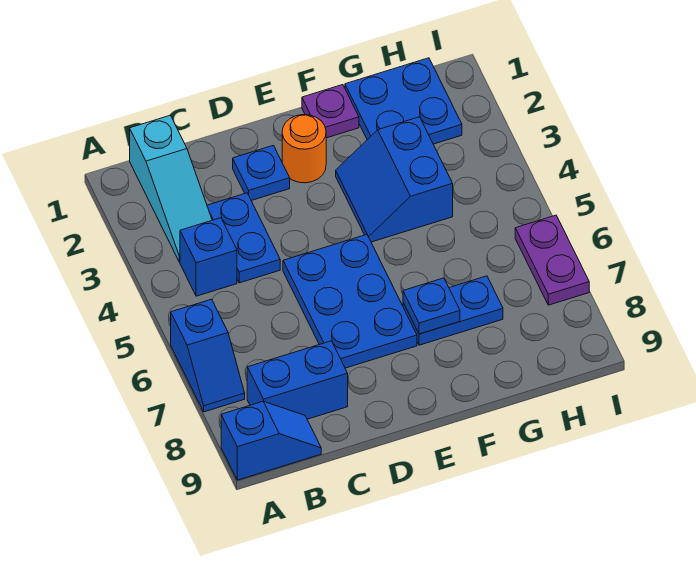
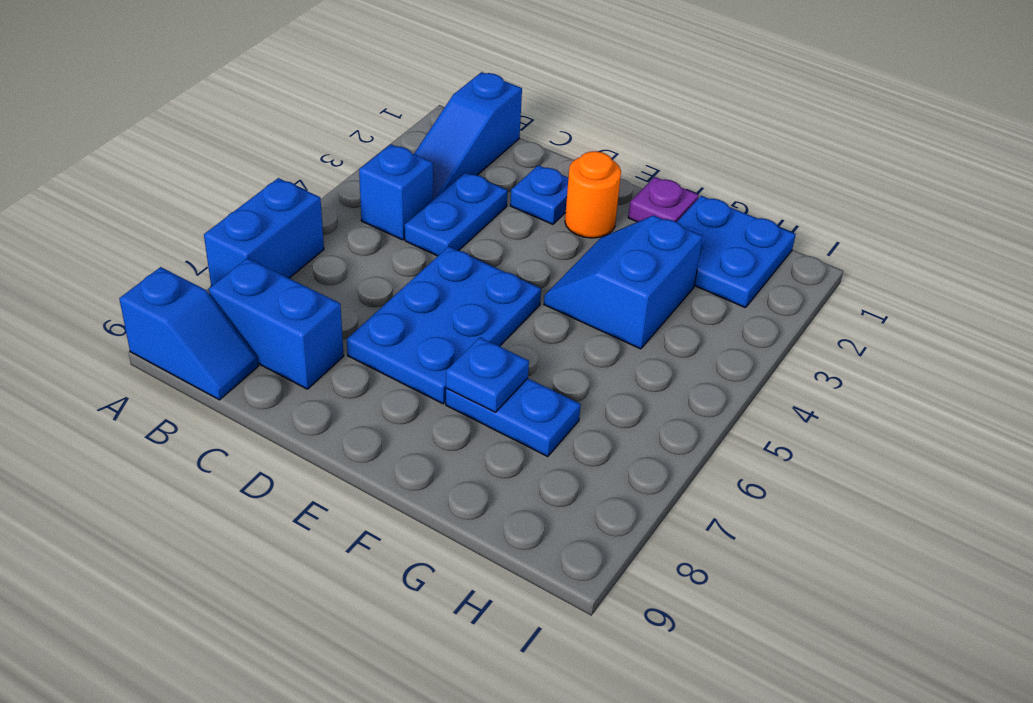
blue 1x2 slope [171,299,245,412] -> blue 1x2 brick [204,178,324,286]
cyan 1x3 slope [130,115,212,262] -> blue 1x3 slope [414,72,522,200]
purple 1x2 plate [515,215,589,305] -> none

